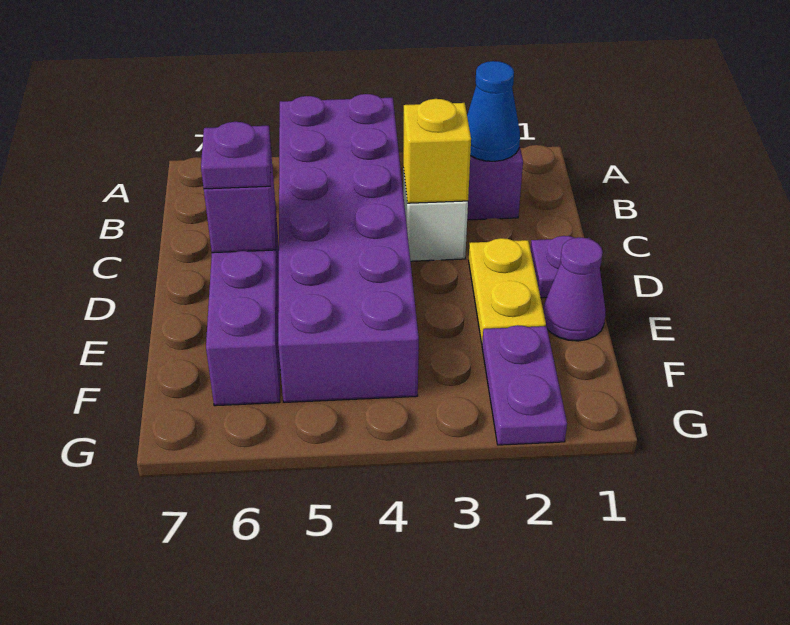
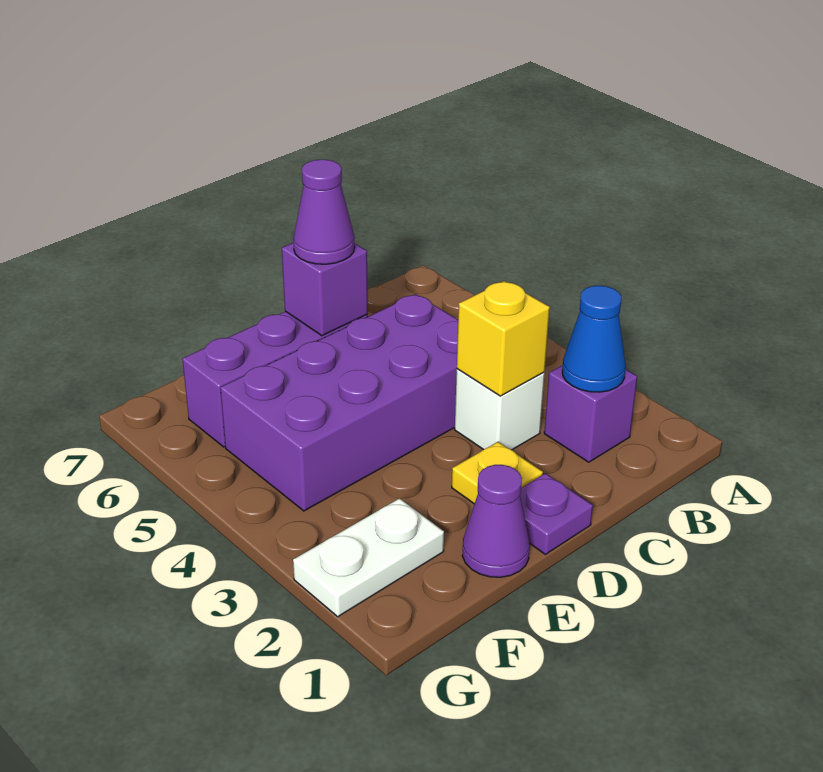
purple 2x6 brick [278,94,419,402] -> purple 2x4 brick [220,294,458,511]
yellow 1x2 plate [469,238,546,343] -> yellow 1x1 plate [452,442,543,504]
purple 1x1 plate [201,122,271,189] -> purple 1x1 cone [293,160,355,264]
purple 1x2 plate [482,325,567,445] -> white 1x2 plate [293,498,444,617]

